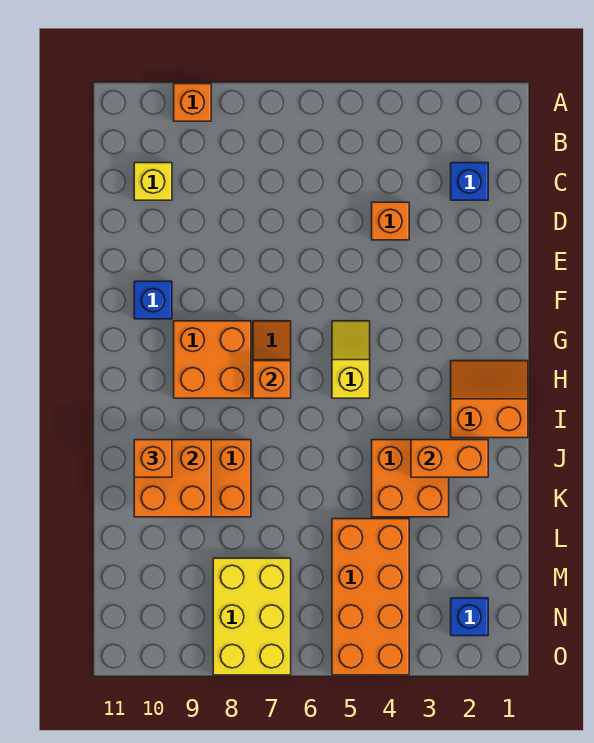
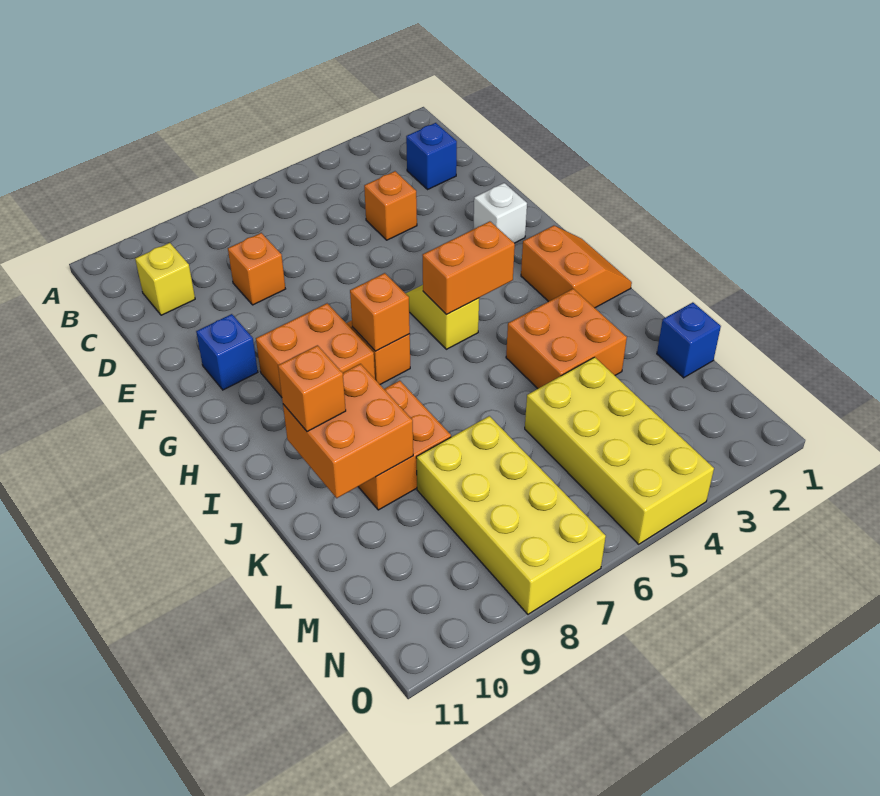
orange 1x1 brick [174,84,211,121] -> orange 1x1 brick moved to [228,233,285,305]
none -> white 1x1 brick [473,183,527,243]
orange 2x2 slope [451,361,528,438] -> orange 2x2 slope turned to [521,226,632,308]
orange 1x2 brick [411,440,488,477] -> orange 1x2 brick moved to [422,221,515,315]
orange 2x4 brick [332,519,409,675] -> yellow 2x4 brick [525,357,714,544]
yellow 2x3 brick [213,558,291,675] -> yellow 2x4 brick [416,416,606,614]
blue 1x1 brick [451,598,488,636] -> blue 1x1 brick moved to [657,302,721,378]

